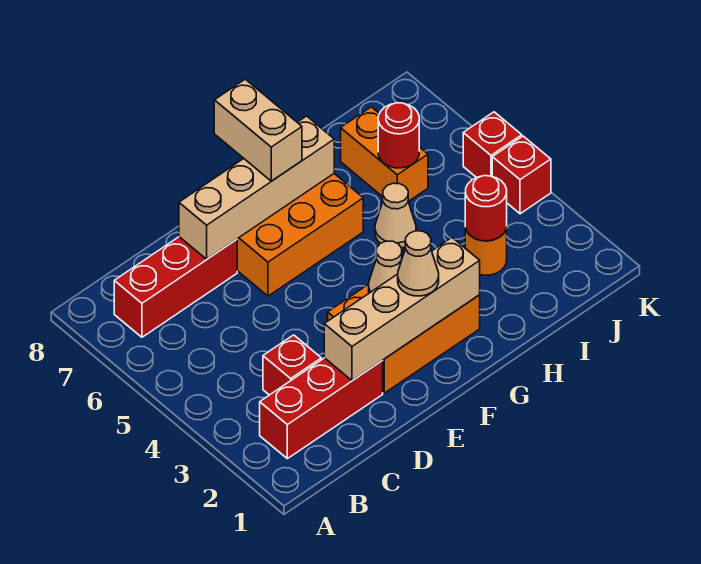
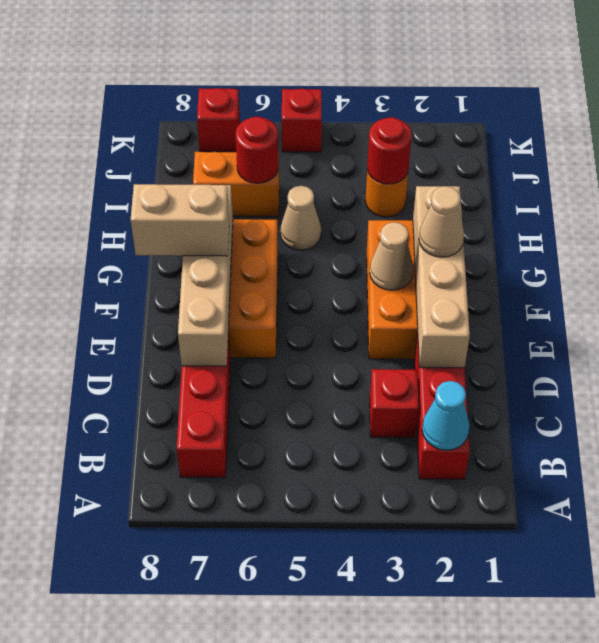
none -> cyan 1x1 cone [422,381,470,450]
red 1x1 brick [492,136,551,214] -> red 1x1 brick moved to [197,88,240,152]

